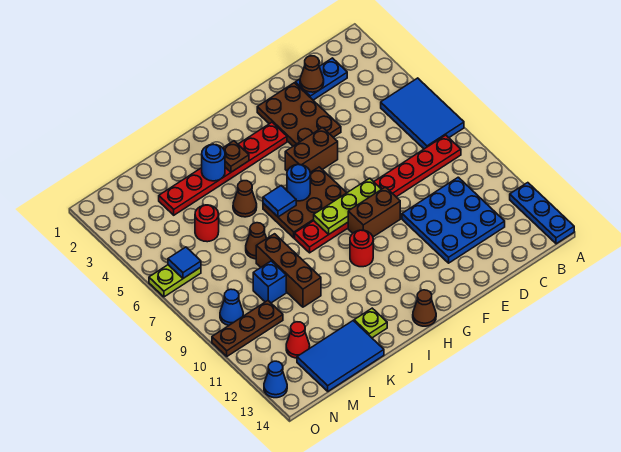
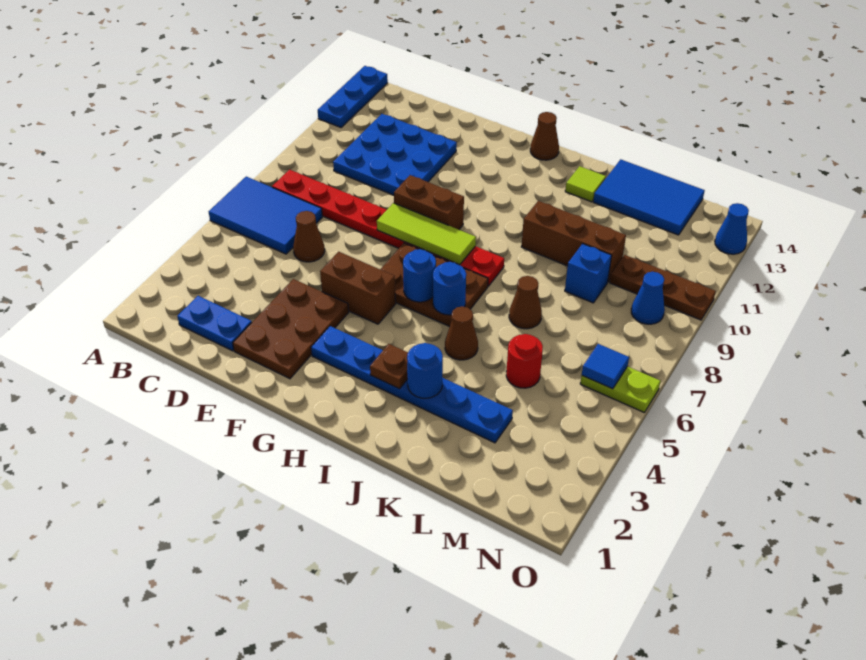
blue 2x3 tile [381,78,464,149] -> blue 2x3 tile turned to [209,177,322,254]
brown 1x1 cone [300,56,324,92] -> brown 1x1 cone moved to [293,211,325,262]
lime 1x3 plate [314,178,381,234] -> lime 1x3 tile [377,203,476,265]
red 1x6 plate [159,122,287,215] -> blue 1x6 plate [311,326,513,443]
red 1x1 round brick [350,230,373,267] -> none
blue 1x1 tile [263,186,296,217] -> blue 1x1 round brick [433,262,466,315]
lime 1x1 plate [354,308,387,338] -> lime 1x1 tile [565,166,606,202]
brown 1x3 brick [256,234,321,307] -> brown 1x3 brick turned to [521,201,626,282]
red 1x1 cone [286,322,310,358] -> none

